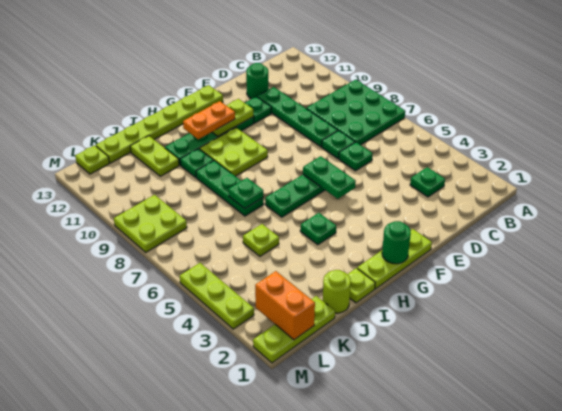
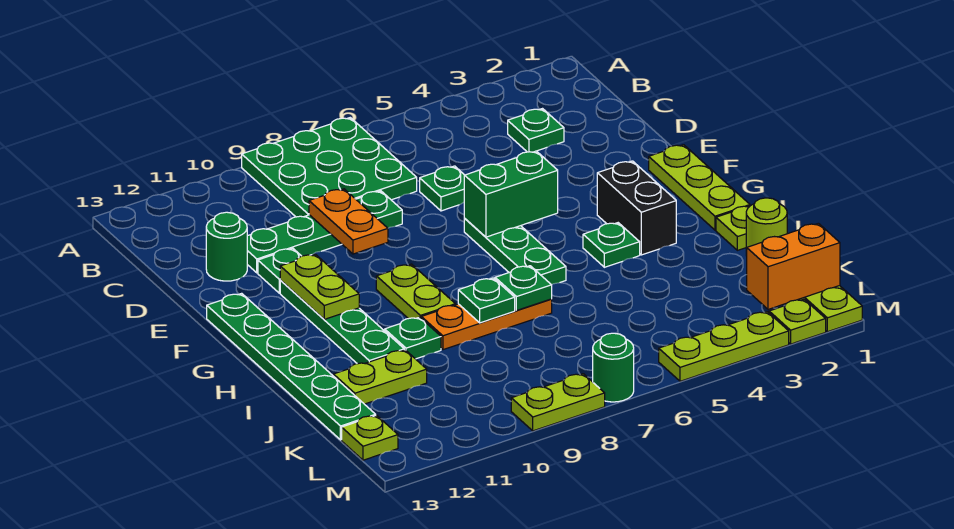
green 1x1 plate [322,131,355,159] -> green 1x1 plate moved to [458,278,515,323]
green 1x2 plate [303,156,356,199] -> green 1x2 brick [464,151,558,237]
lime 1x6 plate [96,85,223,163] -> green 1x6 plate [207,293,376,440]
green 1x1 round brick [382,221,411,264] -> green 1x1 round brick moved to [593,333,634,402]
none -> black 1x2 brick [597,161,676,255]
lime 2x2 plate [200,128,268,176] -> lime 1x2 plate [376,264,455,319]
orange 1x2 plate [183,101,235,139] -> orange 1x2 plate moved to [309,189,388,254]
green 1x3 plate [196,161,264,216] -> orange 1x3 plate [421,299,552,350]
lime 1x1 plate [243,224,279,256] -> lime 1x1 plate moved to [769,299,826,344]
lime 2x2 plate [114,195,187,252] -> lime 1x2 plate [511,374,605,431]

